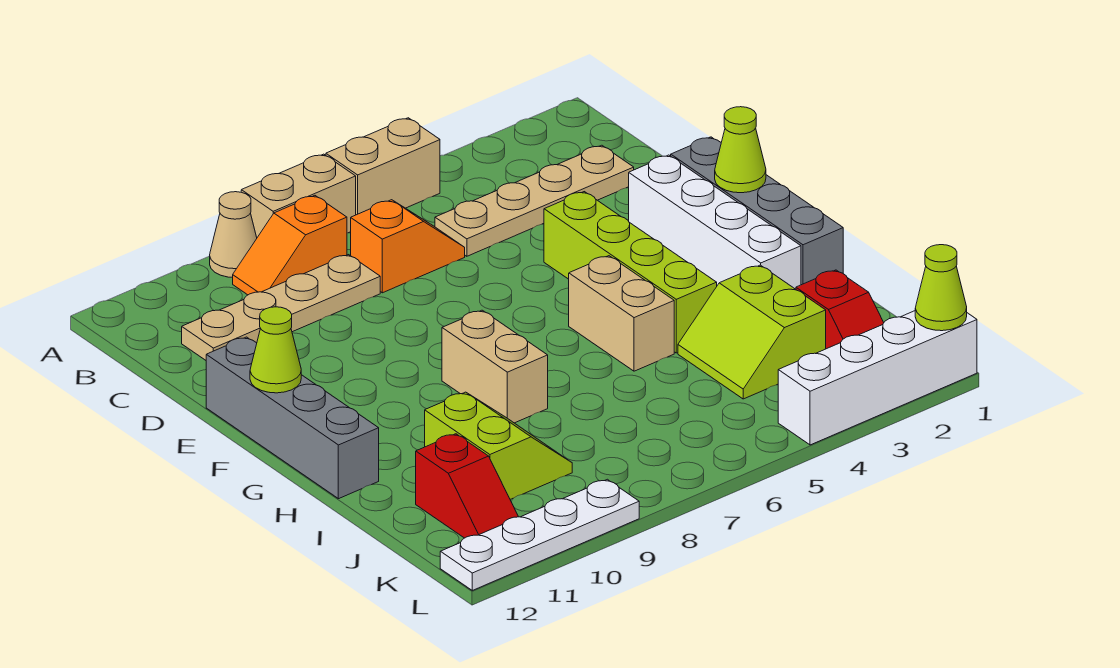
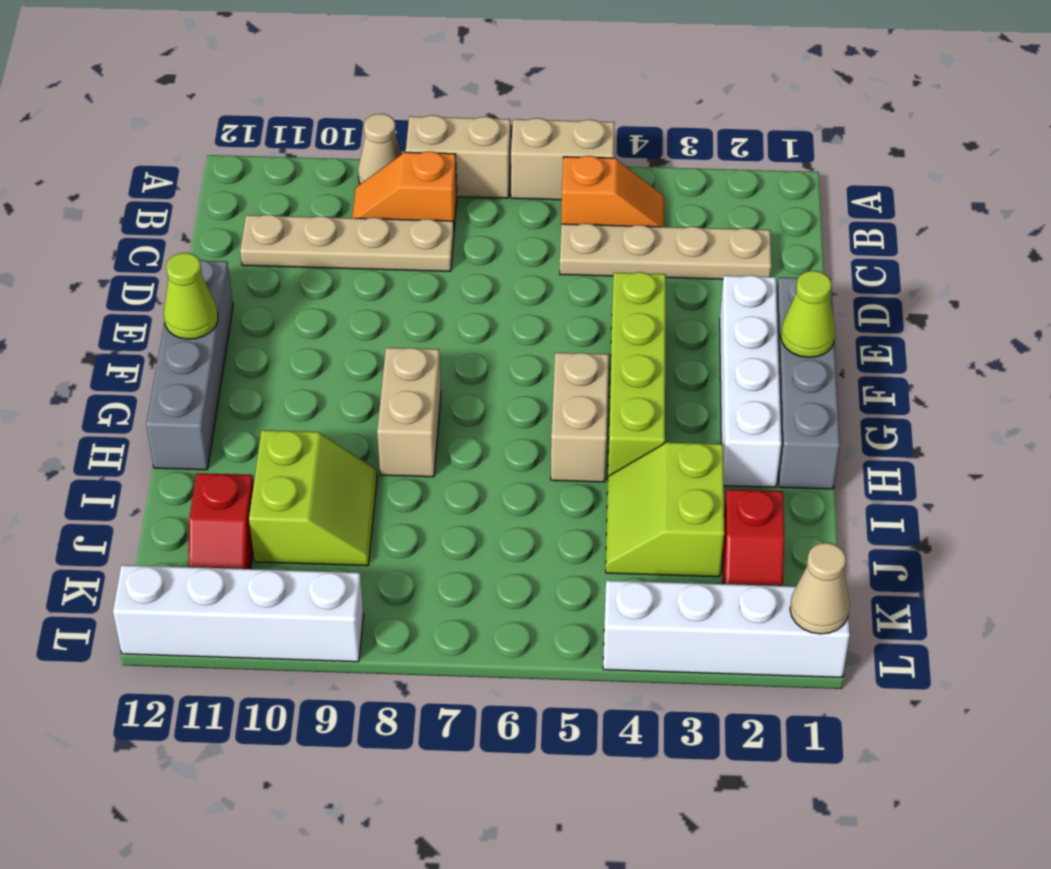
orange 1x2 slope [351,200,465,293] -> orange 1x2 slope moved to [561,156,664,227]
lime 1x1 cone [915,245,967,331] -> tan 1x1 cone [790,543,850,634]
white 1x4 plate [440,479,639,590] -> white 1x4 brick [113,565,364,662]

